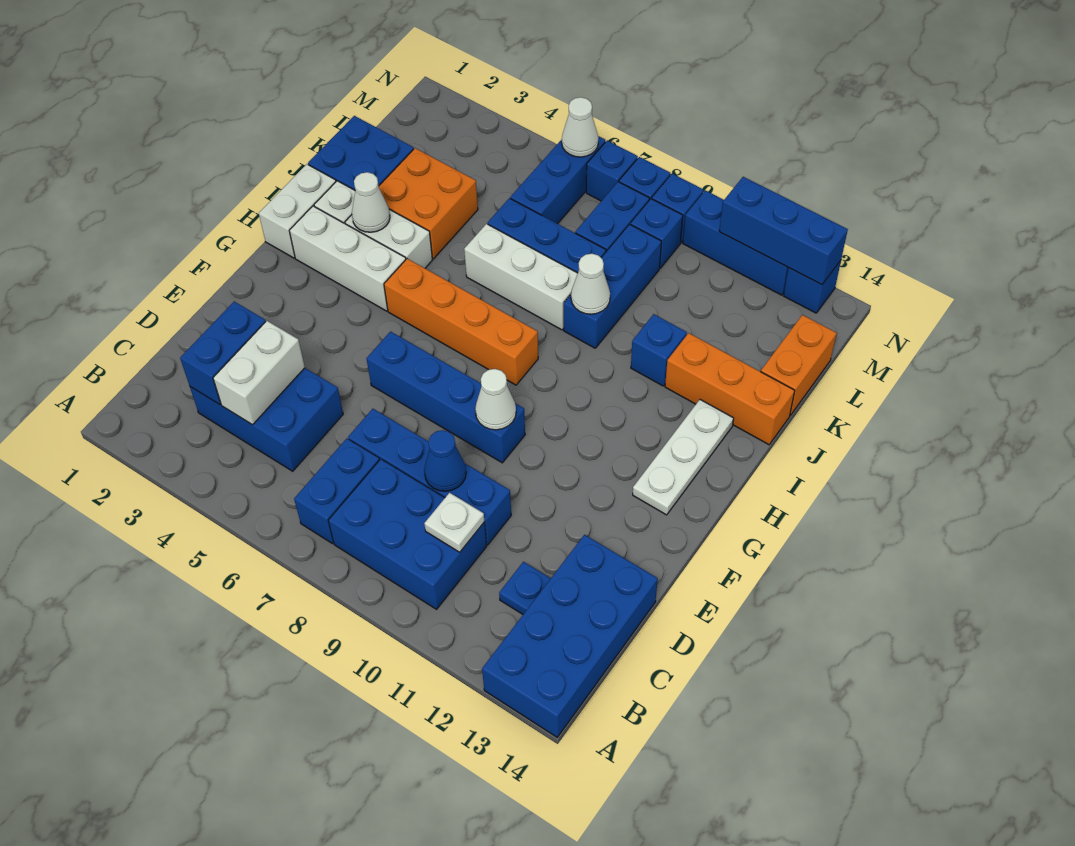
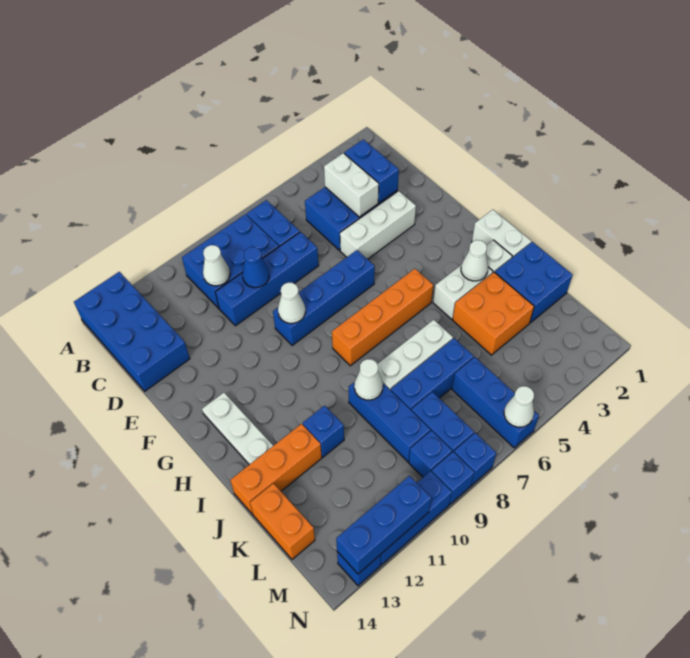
white 1x1 plate [424,493,484,552] -> white 1x1 cone [203,245,230,286]
blue 1x1 plate [499,562,551,614] -> none
white 1x3 brick [289,206,406,311] -> white 1x3 brick moved to [340,191,416,259]
blue 1x1 brick [586,141,638,201] -> none

